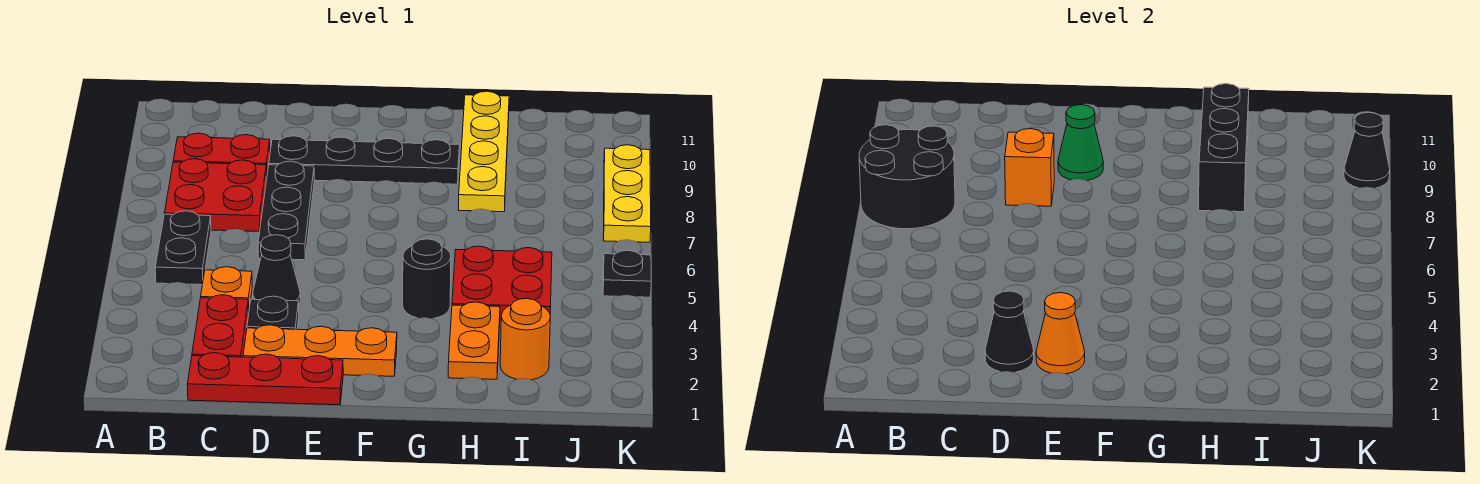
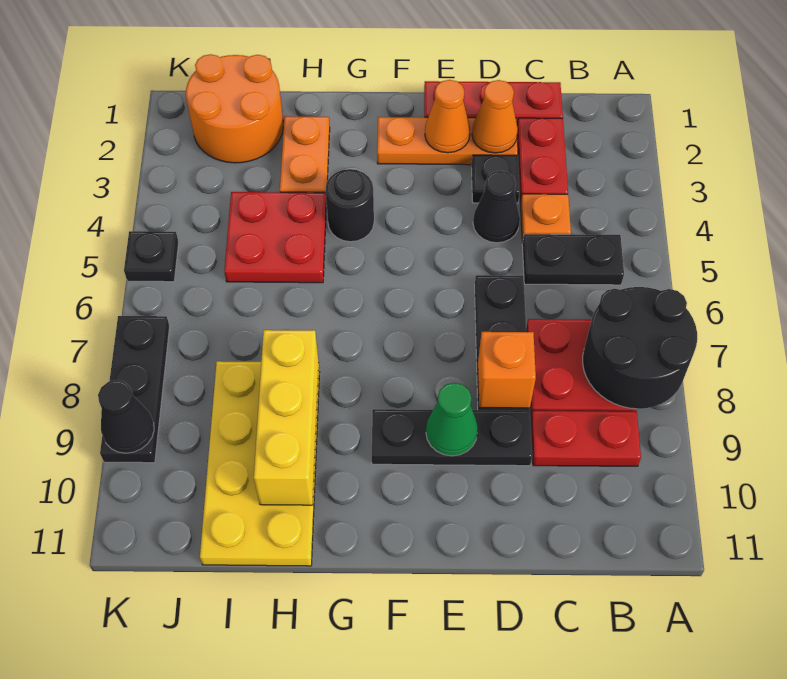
black 1x2 plate [155,211,211,285] -> black 1x2 plate turned to [522,234,624,285]
black 1x1 cone [985,291,1034,372] -> orange 1x1 cone [472,80,518,153]
black 1x4 plate [269,136,459,184] -> black 1x3 plate [372,409,532,466]
yellow 1x4 plate [459,91,509,212] -> yellow 2x4 plate [200,361,320,566]
black 1x3 brick [1199,84,1249,212] -> yellow 1x3 brick [254,330,319,505]
orange 1x1 round brick [500,298,550,380] -> orange 2x2 round brick [186,54,283,163]
yellow 1x3 plate [603,145,651,242] -> black 1x3 plate [100,316,170,463]

